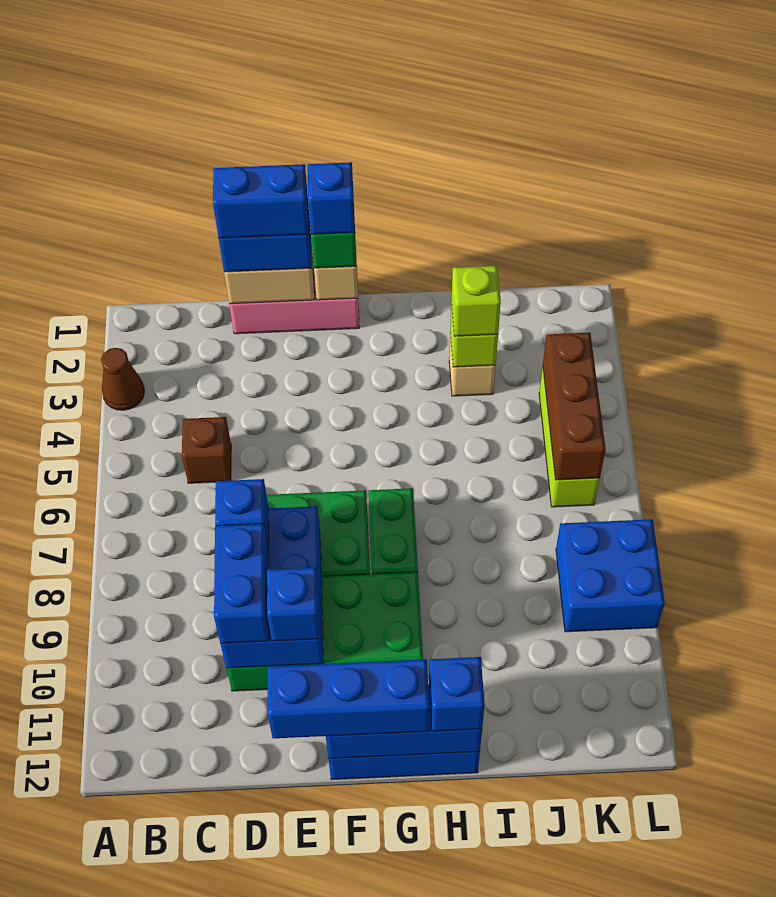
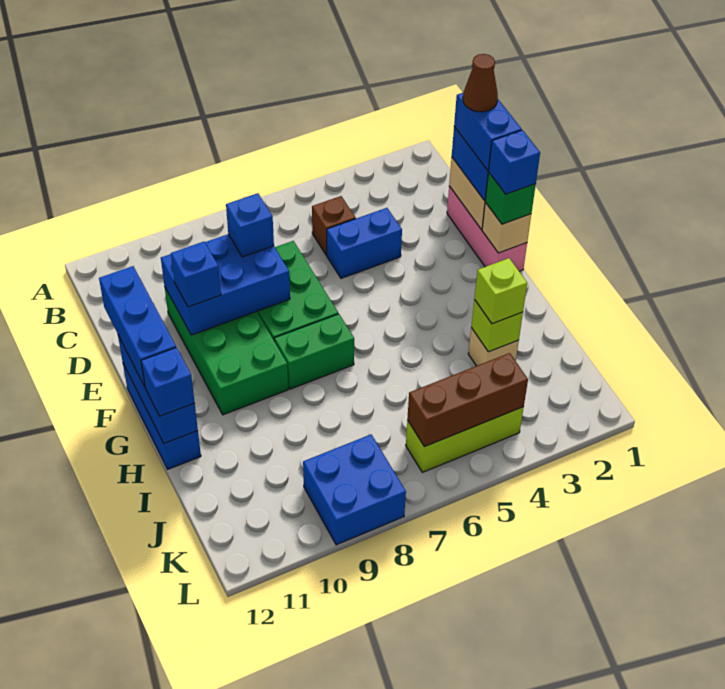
brown 1x1 cone [101,348,145,410] -> brown 1x1 cone moved to [463,54,498,112]
blue 1x2 brick [214,524,269,643] -> blue 1x2 brick moved to [327,208,402,278]

